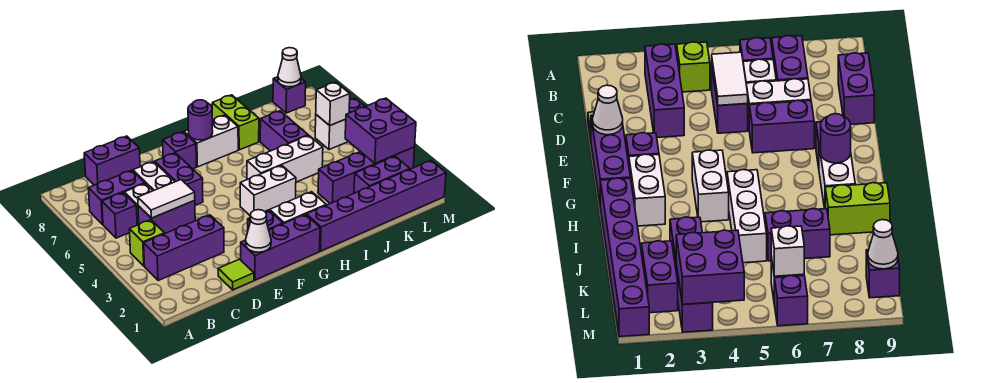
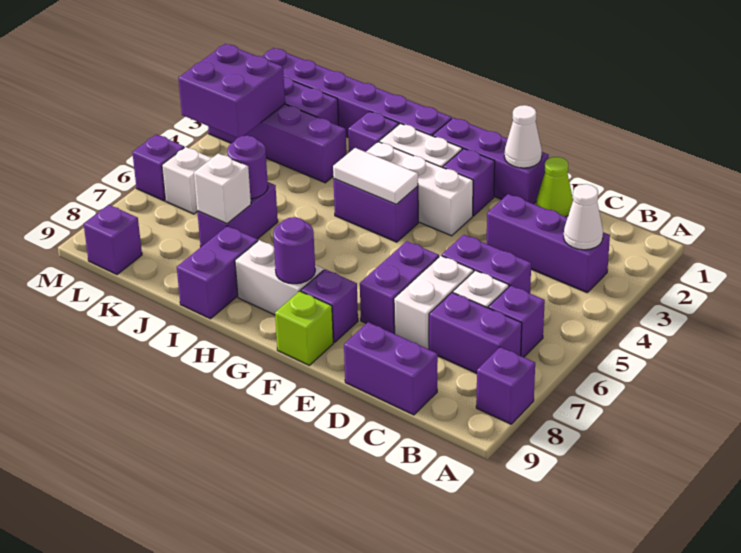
none -> purple 1x1 brick [476,347,535,424]
lime 1x1 brick [129,220,165,266] -> lime 1x1 brick moved to [275,291,333,365]
white 1x2 tile [138,180,195,218] -> white 1x2 tile moved to [333,148,418,204]
lime 1x1 tile [218,259,254,290] -> lime 1x1 cone [536,157,573,217]
white 1x2 brick [240,165,296,215] -> purple 1x2 brick [333,179,418,242]
white 1x3 brick [247,135,323,182] -> white 1x3 brick moved to [366,142,473,236]
none -> purple 1x1 brick [348,111,399,152]
lime 1x2 brick [212,95,259,150] -> purple 1x2 brick [177,226,258,319]
none -> purple 1x1 round brick [227,136,268,199]
white 1x1 brick [316,82,350,126] -> white 1x1 brick moved to [194,153,251,224]
white 1x1 cone [278,48,301,87] -> white 1x1 cone moved to [564,184,603,250]

